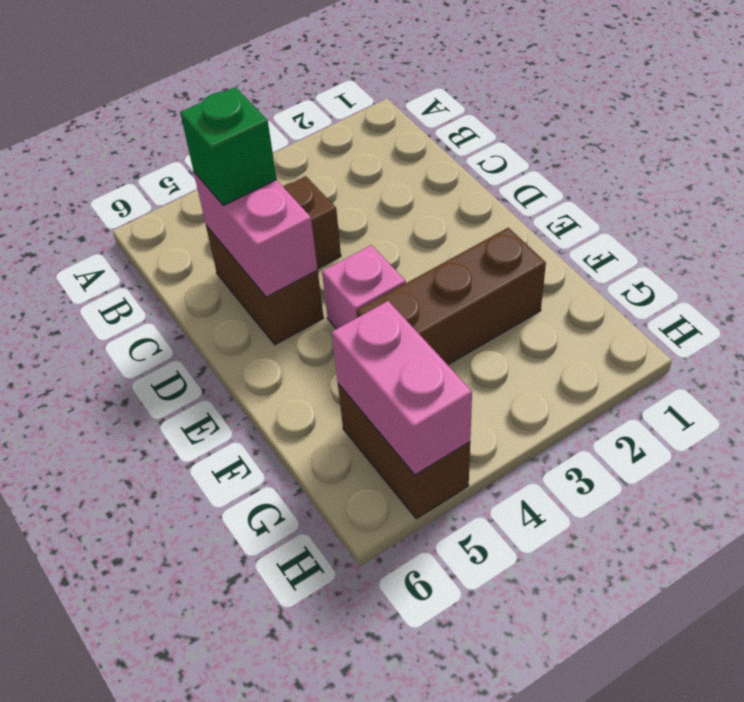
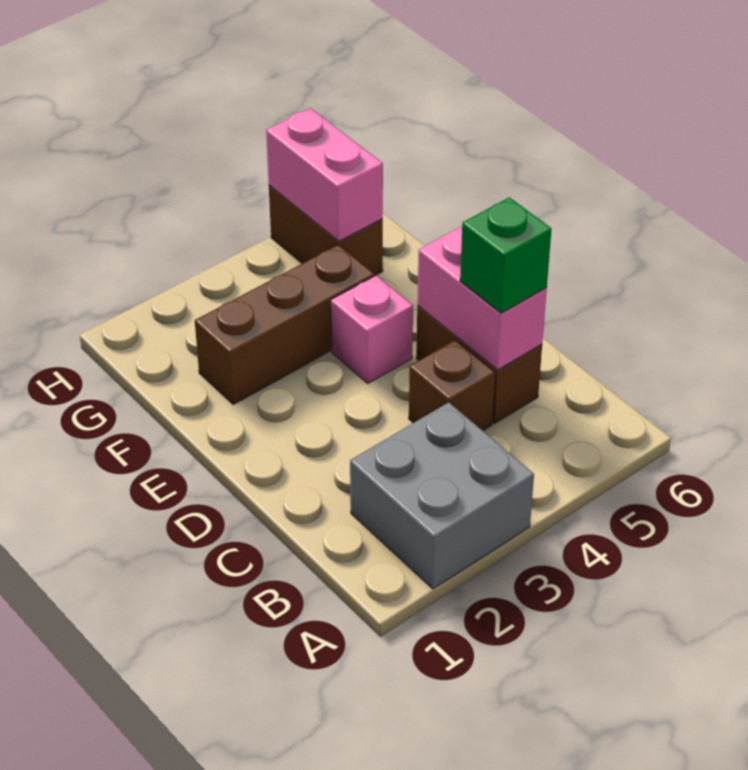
none -> grey 2x2 brick [350,402,534,589]

